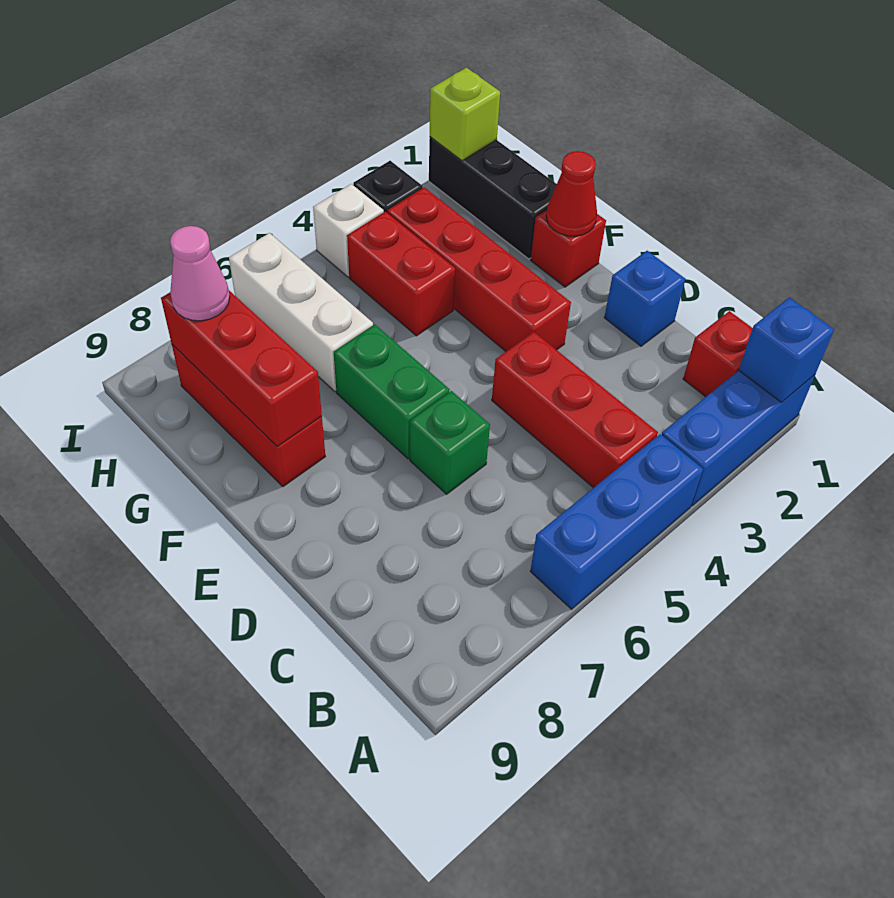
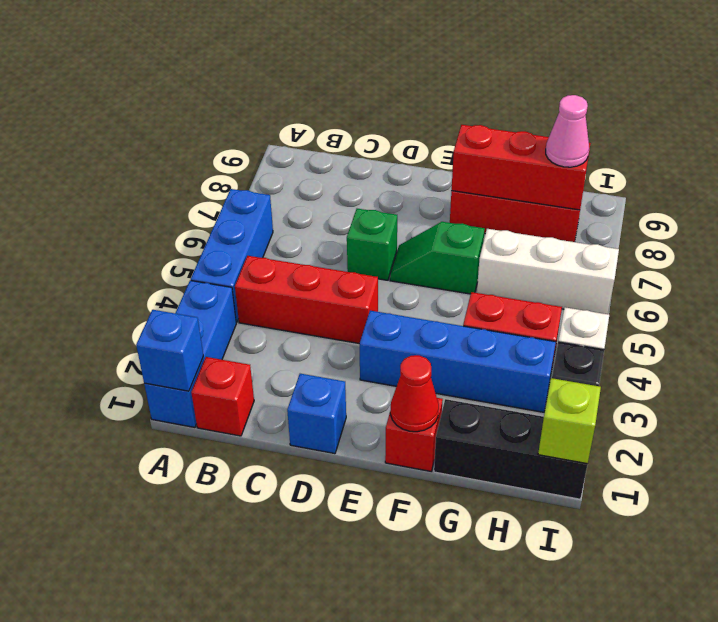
red 1x4 brick [387,187,571,351] -> blue 1x4 brick [359,311,556,412]
green 1x2 brick [334,324,450,459] -> green 1x2 slope [390,222,485,294]

